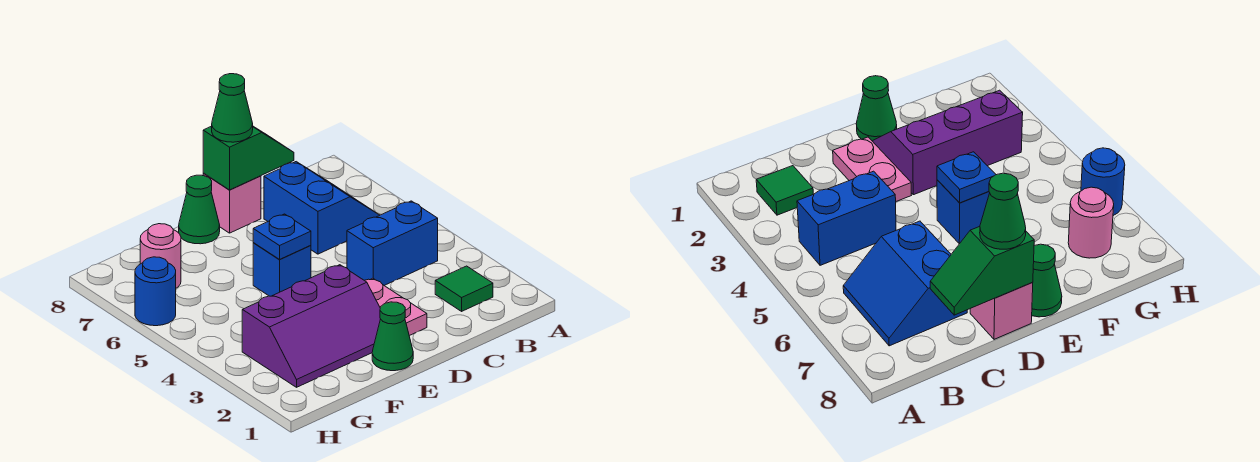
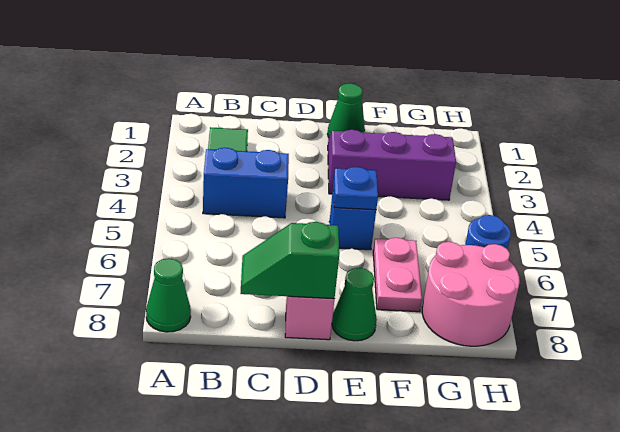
blue 2x2 slope [264,162,380,254] -> none
pink 1x2 plate [364,278,427,336] -> pink 1x2 plate moved to [373,238,422,312]
green 1x1 cone [212,74,253,142] -> green 1x1 cone moved to [146,258,191,332]
pink 1x1 round brick [140,224,181,288] -> pink 2x2 round brick [422,242,520,346]

